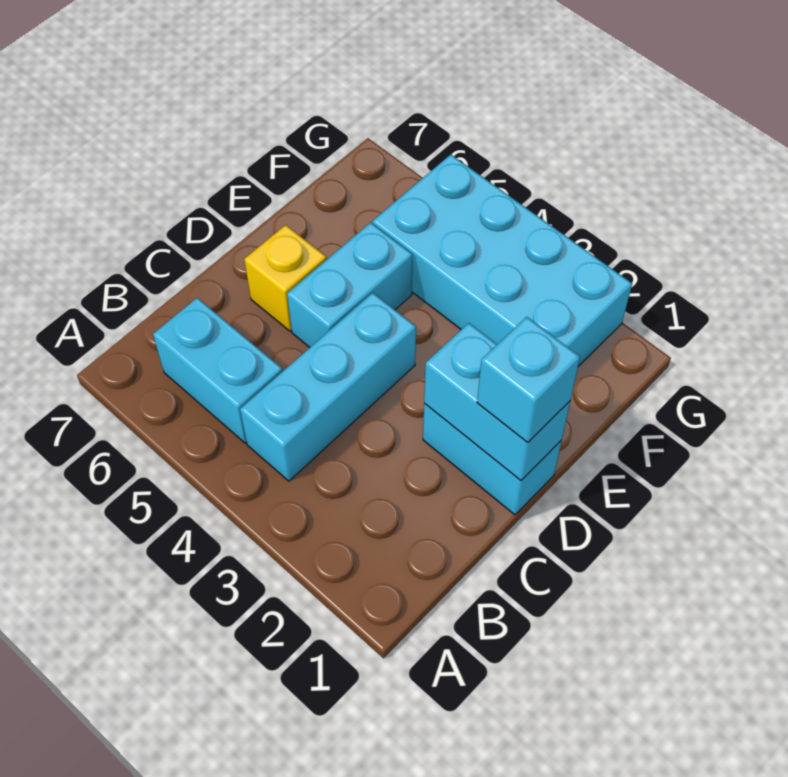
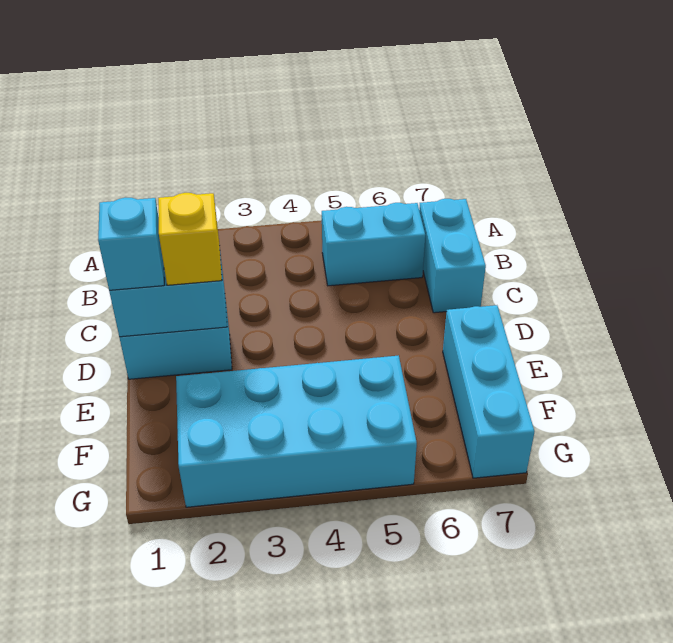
cyan 1x3 brick [240,293,416,481] -> cyan 1x3 brick moved to [443,305,534,478]
cyan 1x2 brick [287,223,412,347] -> cyan 1x2 brick moved to [419,199,486,313]
yellow 1x1 brick [244,225,327,331] -> yellow 1x1 brick moved to [158,193,222,285]

